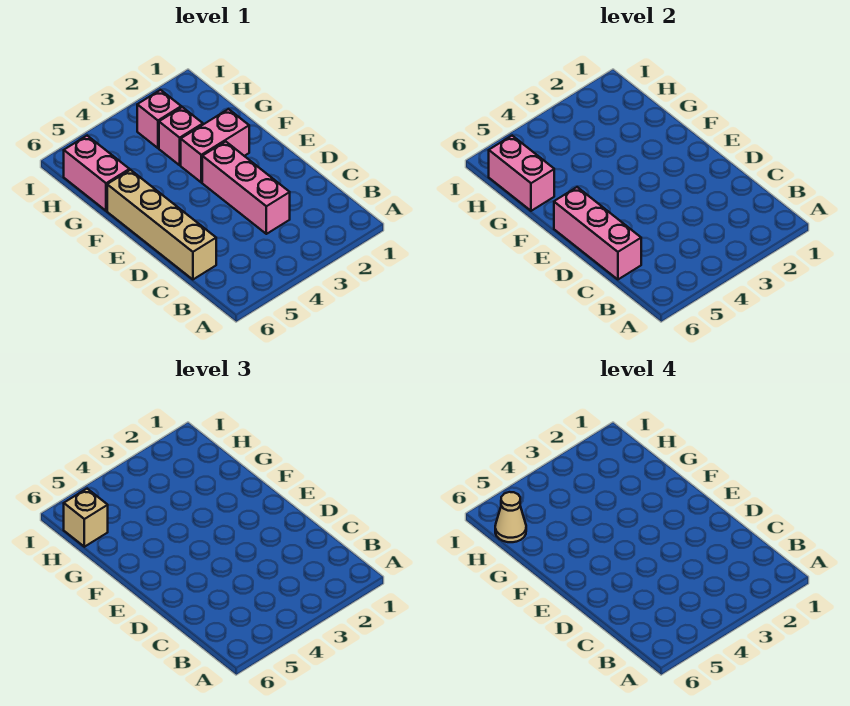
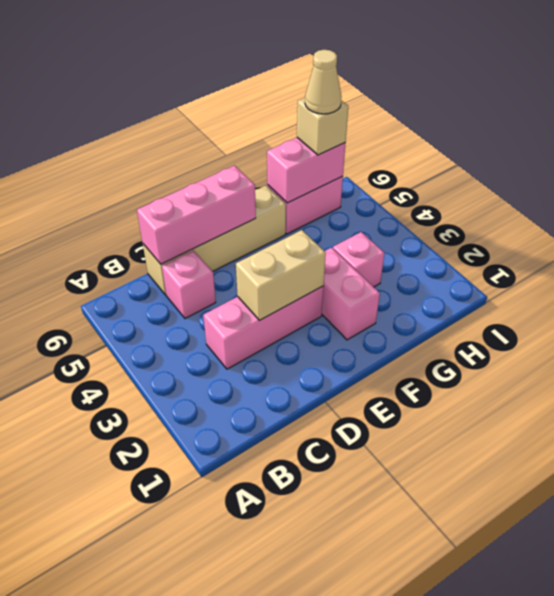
none -> tan 1x2 brick [236,230,326,321]
pink 1x1 brick [137,90,181,148] -> pink 1x1 brick moved to [162,251,216,319]

